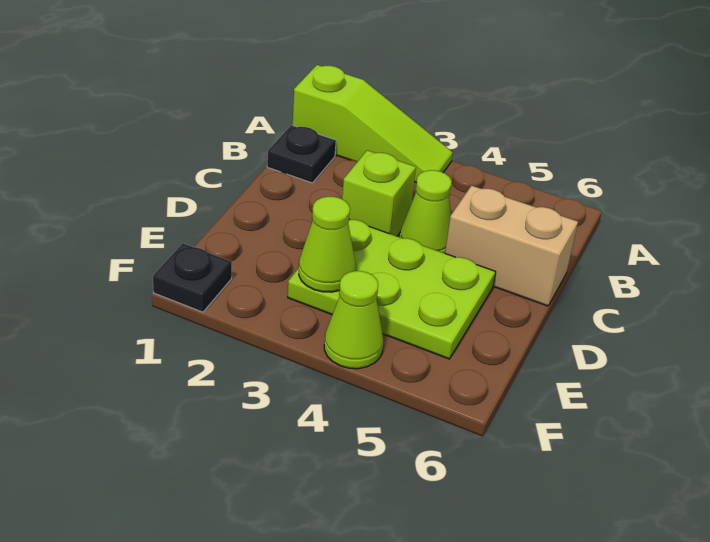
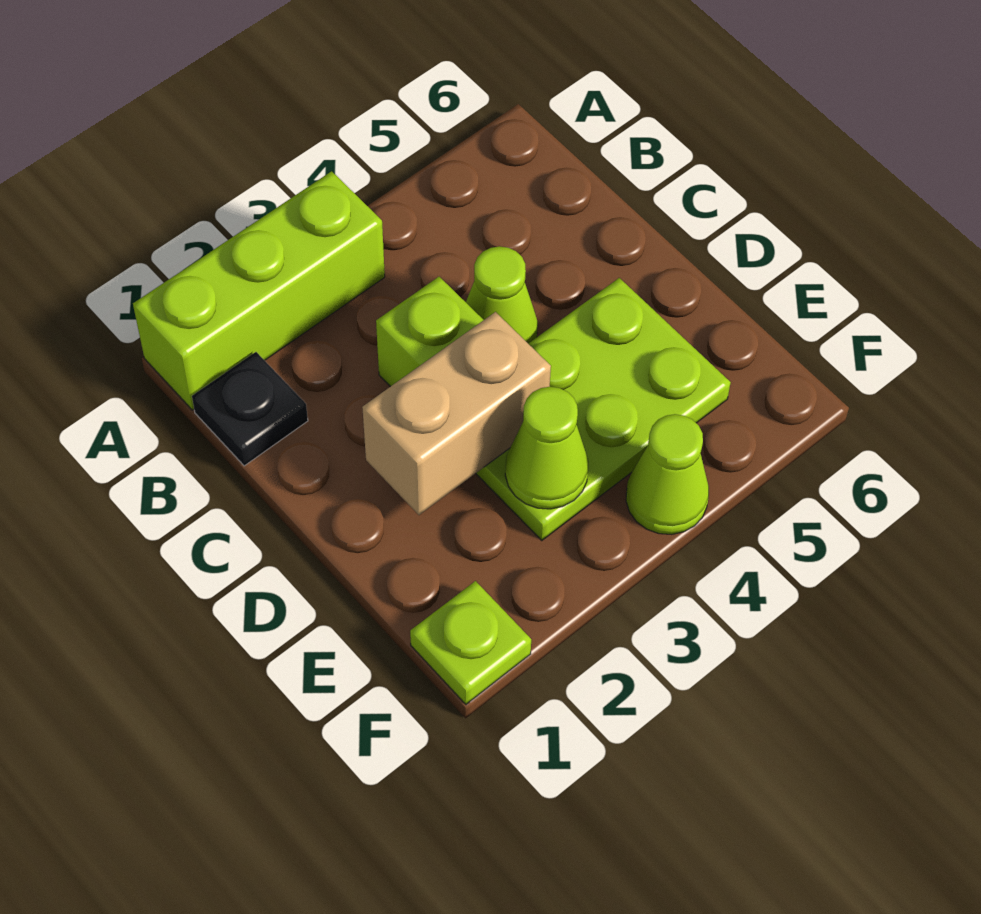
lime 1x3 slope [293,65,453,183] -> lime 1x3 brick [133,171,385,410]
tan 1x2 brick [445,186,578,306] -> tan 1x2 brick moved to [362,312,551,515]
black 1x1 plate [153,243,232,312] -> lime 1x1 plate [410,581,531,704]

